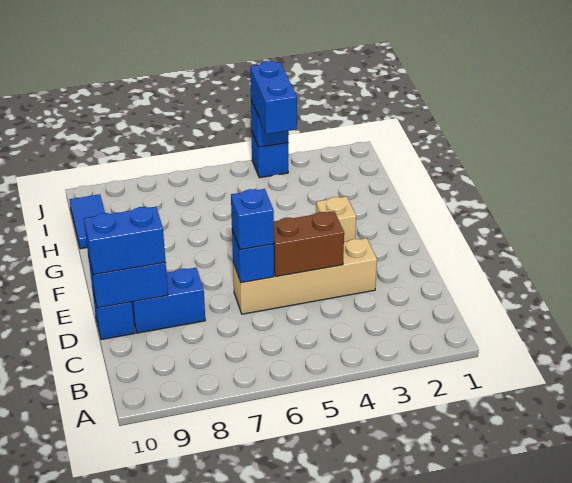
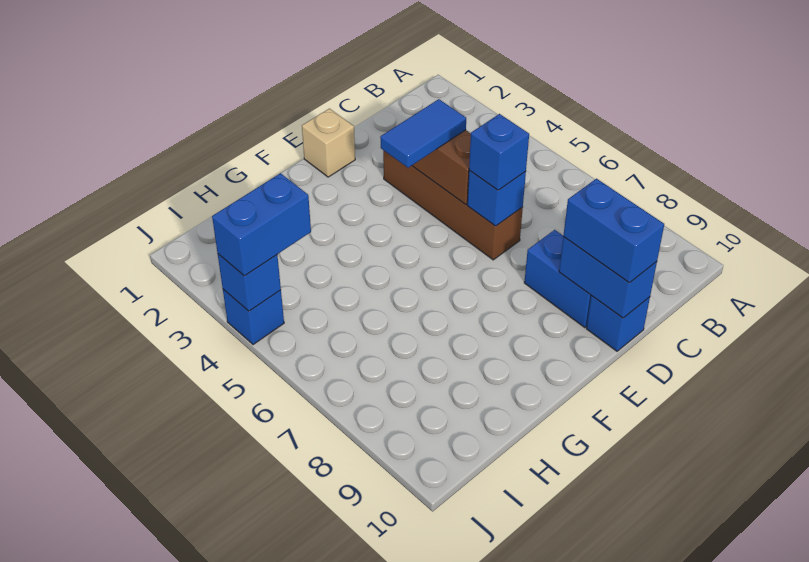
tan 1x4 brick [233,238,377,314] -> brown 1x4 brick [383,150,523,260]
tan 1x1 brick [316,196,356,242] -> tan 1x1 brick moved to [302,109,355,177]
blue 1x2 tile [70,194,105,249] -> blue 1x2 tile moved to [380,99,466,168]

